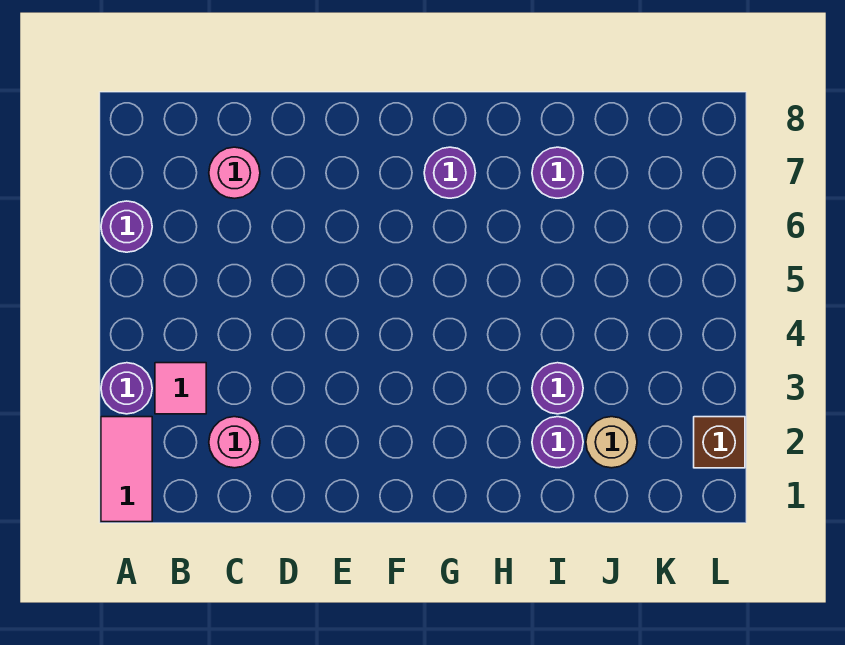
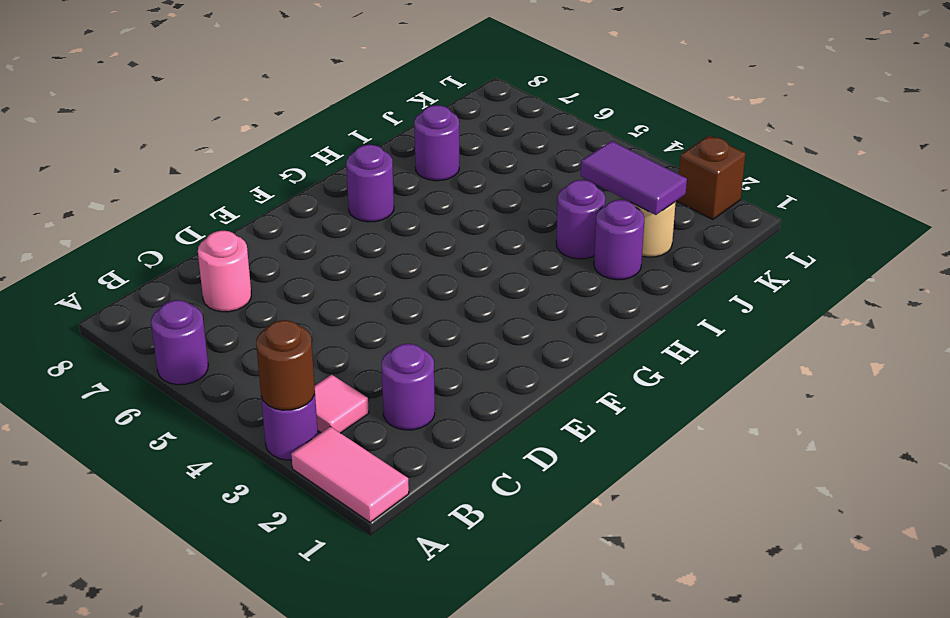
none -> brown 1x1 round brick [256,320,315,410]
pink 1x1 round brick [209,417,260,468] -> purple 1x1 round brick [382,344,435,430]
none -> purple 1x2 tile [581,141,687,215]

